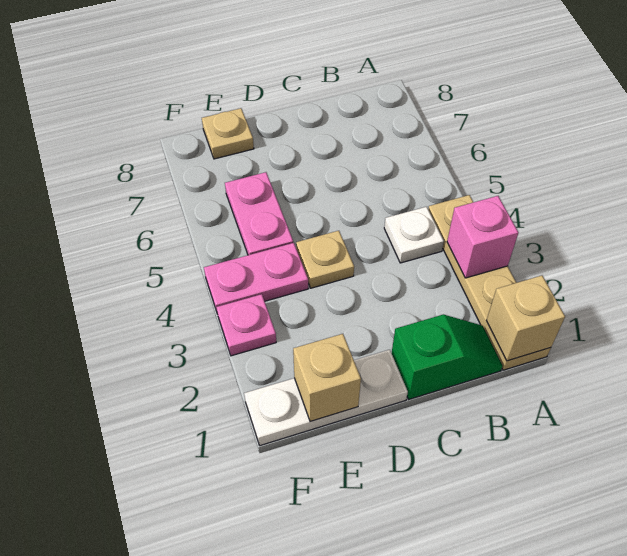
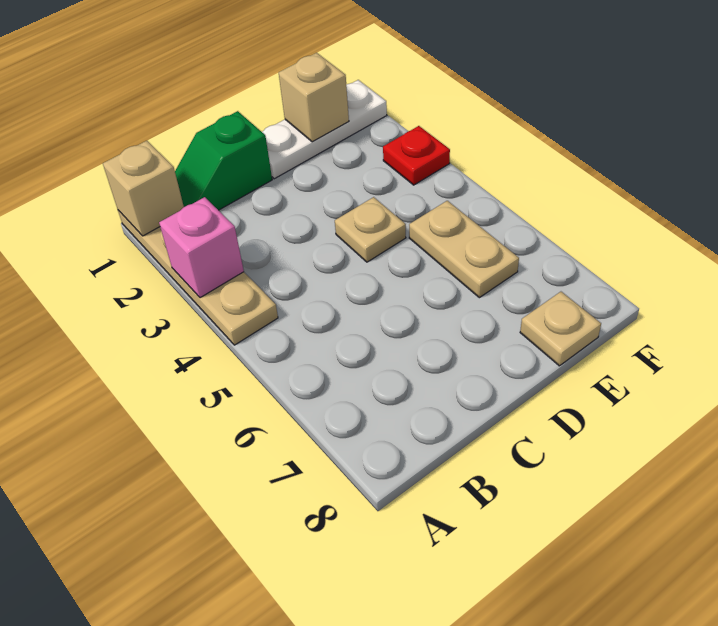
white 1x1 plate [384,207,444,263] -> none
pink 1x2 plate [204,243,308,314] -> none
pink 1x2 plate [225,172,293,255] -> tan 1x2 plate [409,201,519,298]
pink 1x1 plate [216,294,276,356] -> red 1x1 plate [383,126,450,185]

